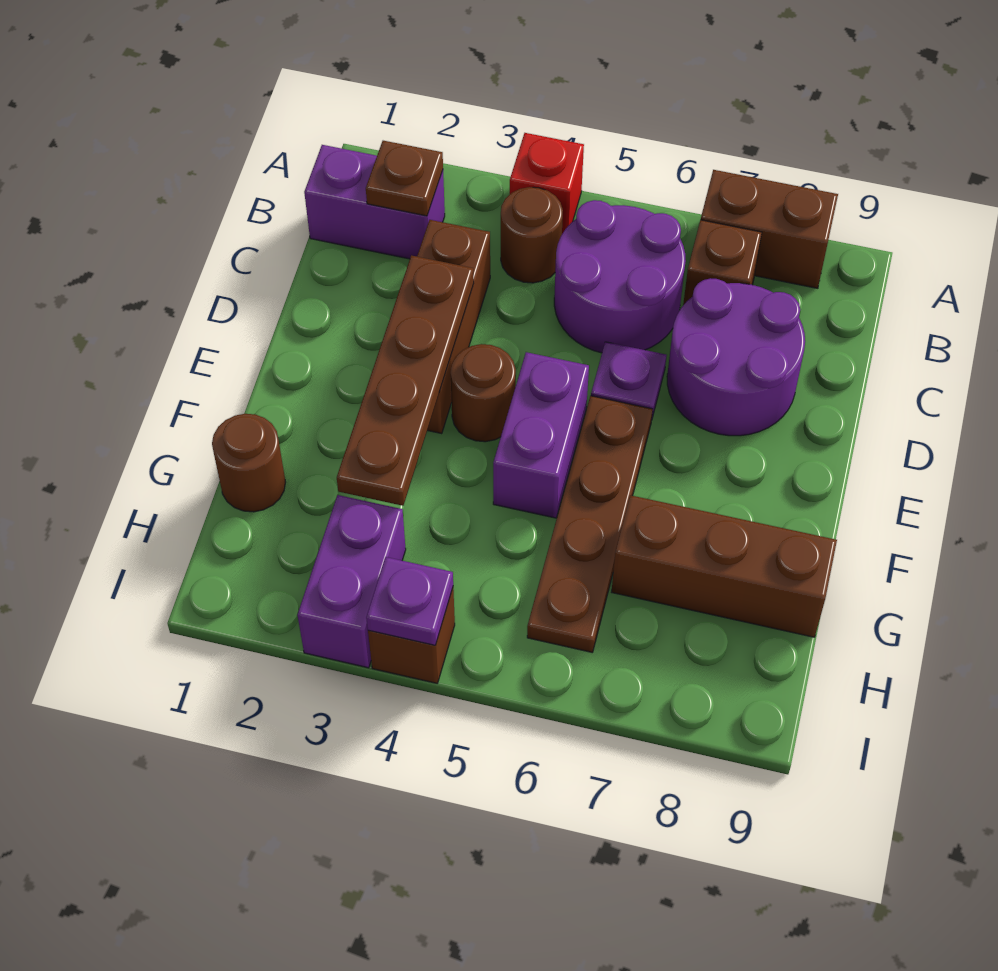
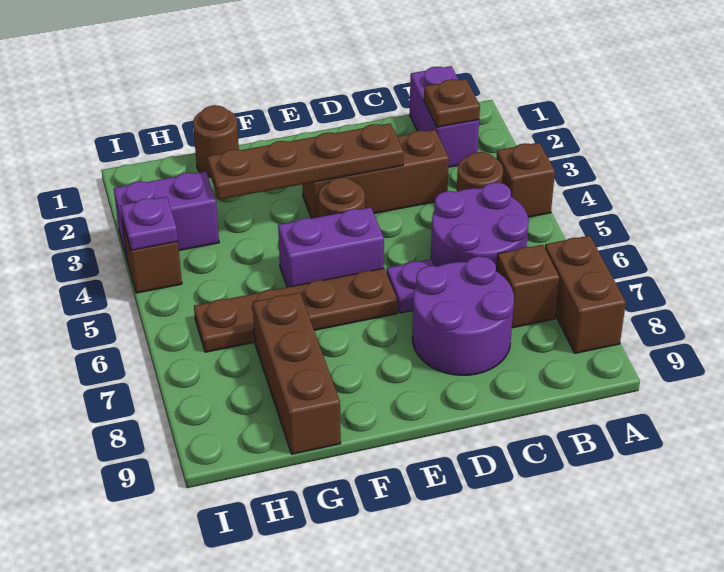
red 1x1 brick [510,133,584,234] -> brown 1x1 brick [496,142,555,217]

